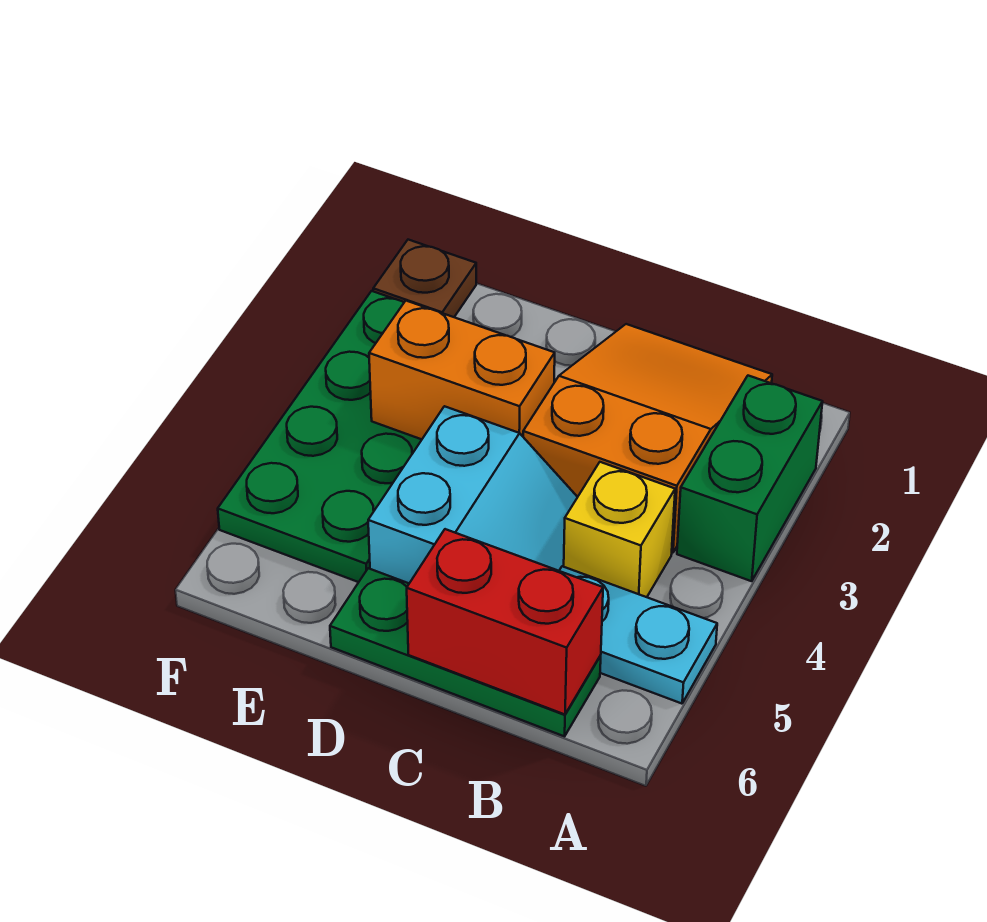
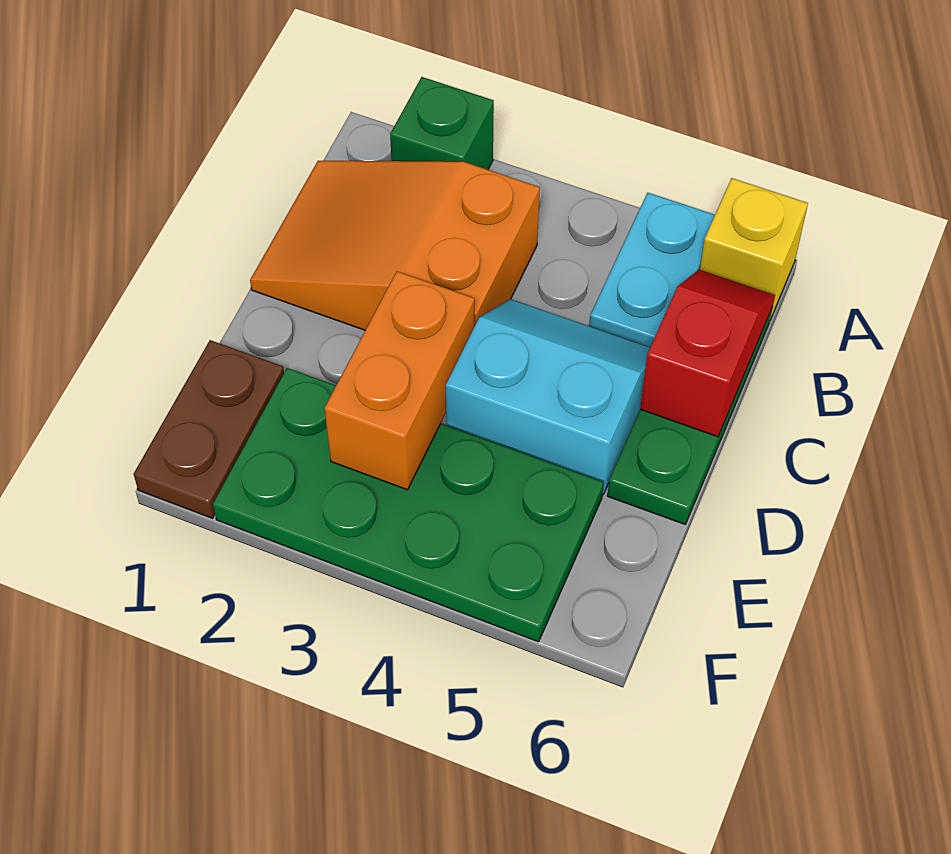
green 1x2 brick [677,376,823,581] -> green 1x1 brick [390,77,494,170]
yellow 1x1 brick [564,462,675,597] -> yellow 1x1 brick moved to [700,178,808,320]
red 1x2 brick [407,529,603,714] -> red 1x2 slope [640,270,775,437]
brown 1x1 plate [373,240,476,317] -> brown 1x2 plate [134,340,284,518]

